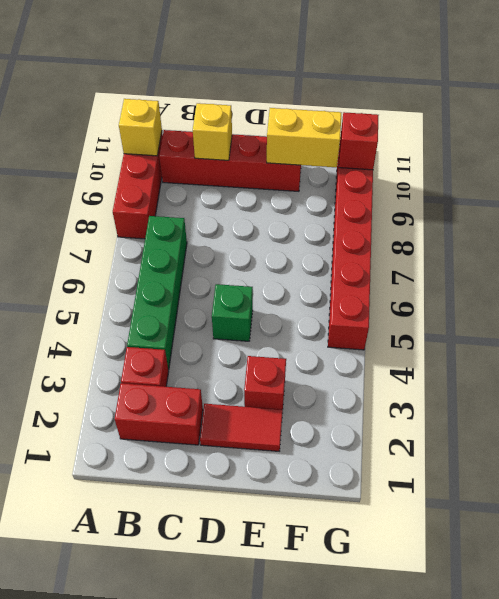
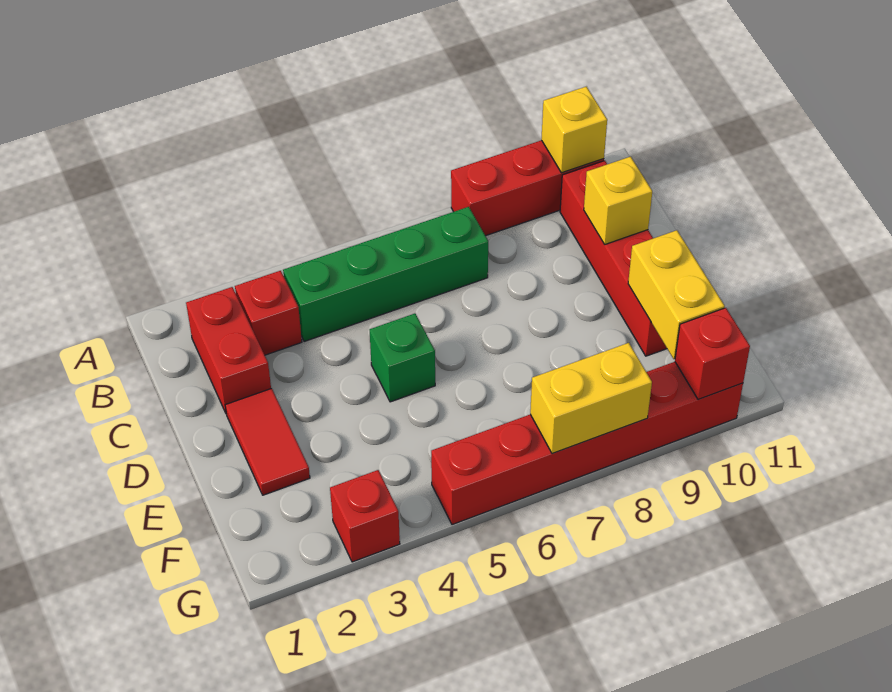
red 1x1 brick [244,356,286,410] -> red 1x1 brick moved to [330,470,400,562]
none -> yellow 1x2 brick [530,343,652,454]

